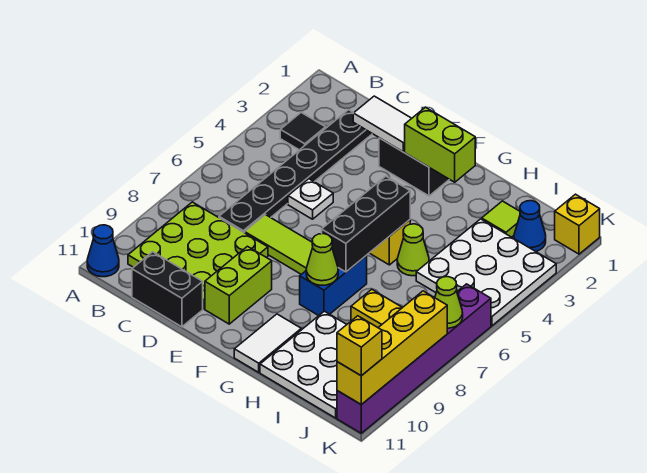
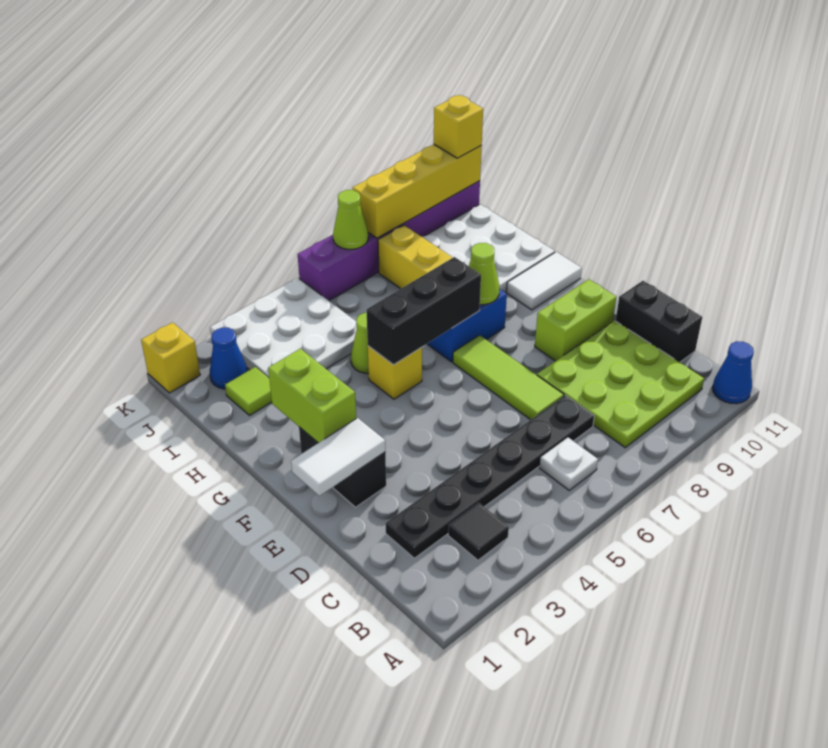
white 1x2 tile [353,96,412,152] -> white 1x2 tile turned to [291,418,385,496]
white 1x1 plate [288,179,333,219] -> white 1x1 plate moved to [540,438,598,490]

